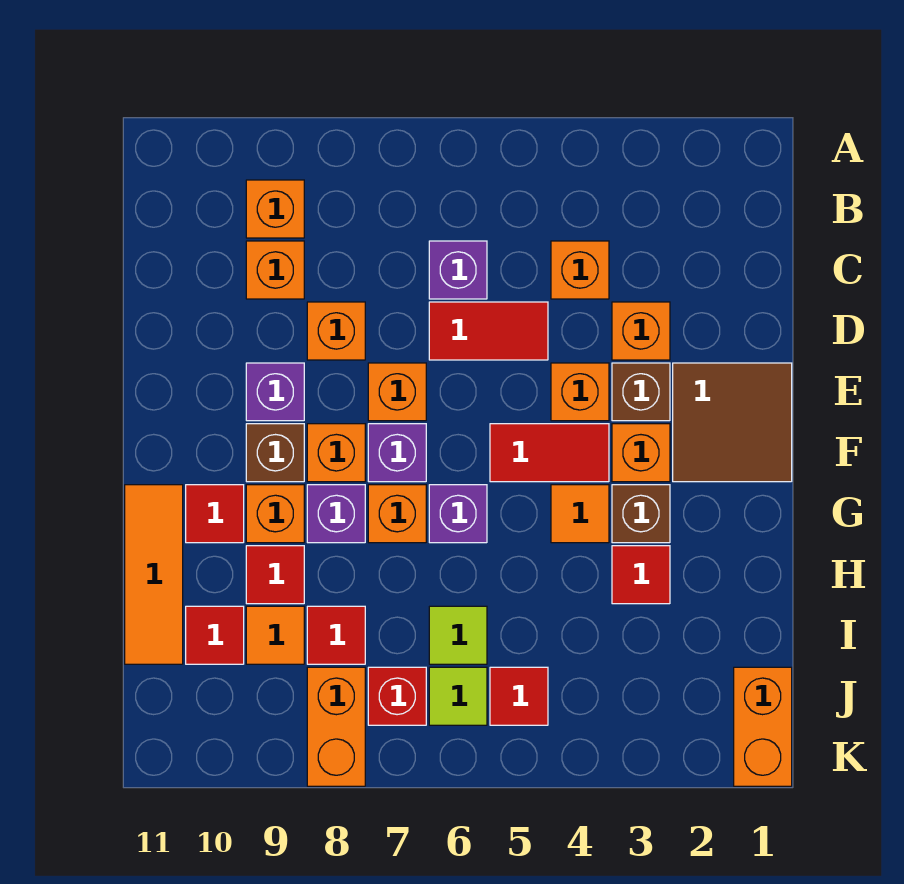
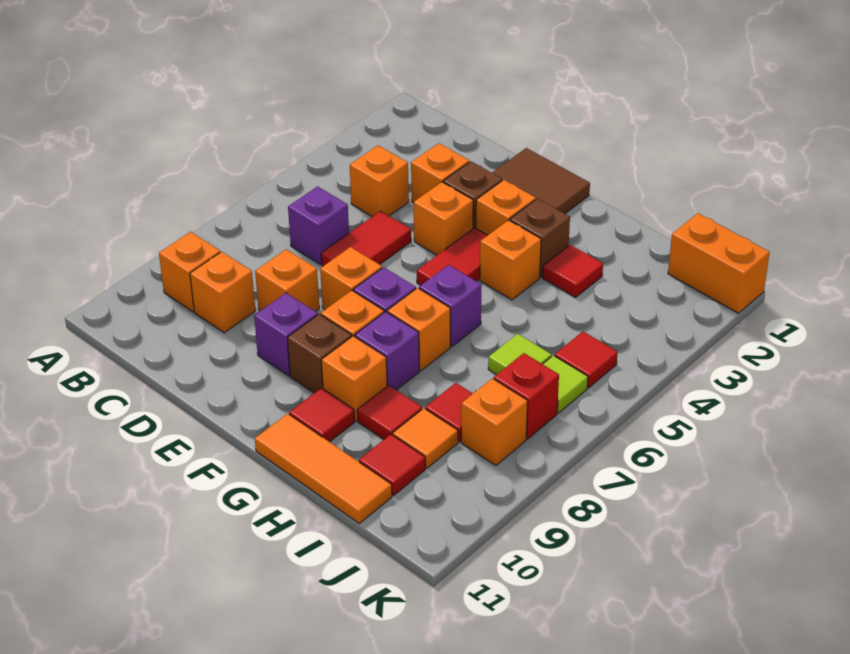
orange 1x1 tile [551,485,609,543] -> orange 1x1 brick [480,220,541,300]
orange 1x2 brick [307,667,365,786] -> orange 1x1 brick [461,378,528,465]

